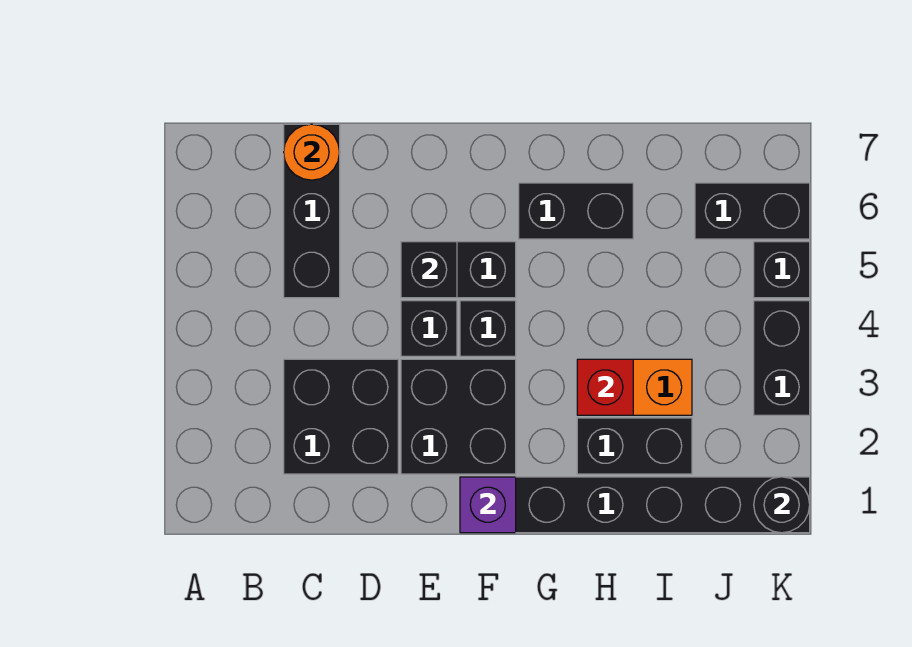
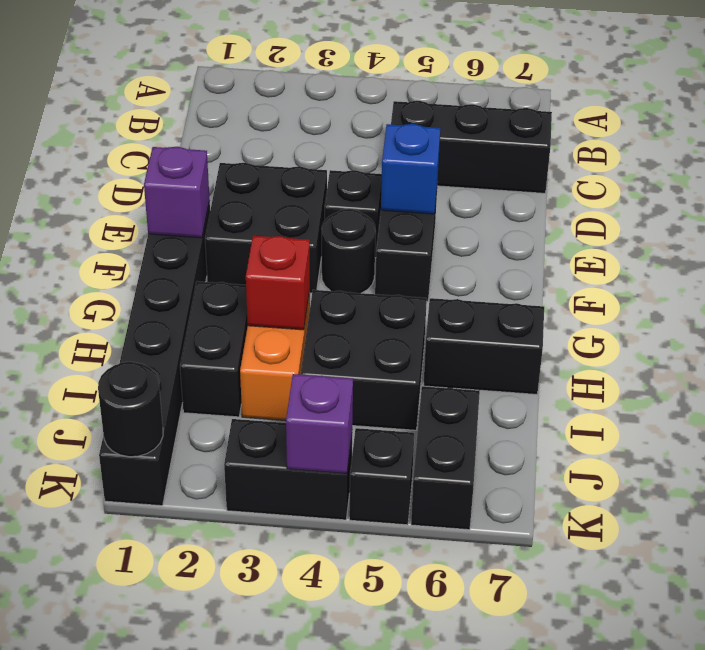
black 2x2 brick [284,359,398,474] -> black 2x2 brick moved to [301,290,427,430]
orange 1x1 round brick [284,124,340,180] -> none
black 1x1 brick [401,242,457,298] -> blue 1x1 brick [381,124,440,214]
black 1x1 brick [460,301,516,356] -> black 1x1 round brick [322,209,376,293]
black 1x2 brick [519,183,633,239] -> black 1x2 brick turned to [423,298,544,394]
none -> purple 1x1 brick [286,374,353,473]

